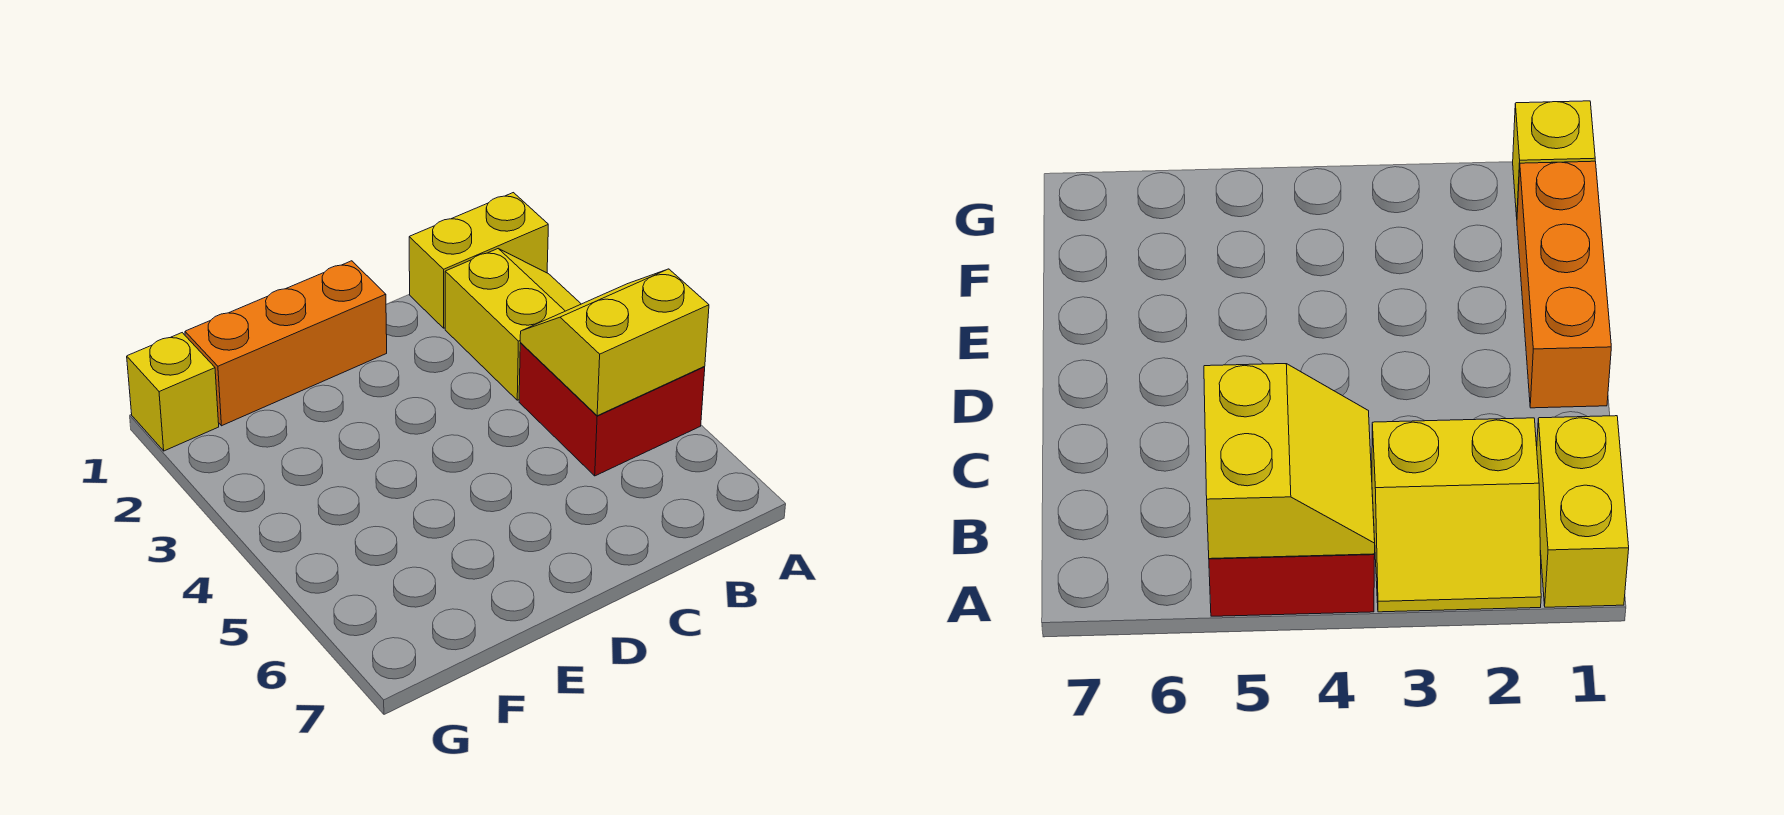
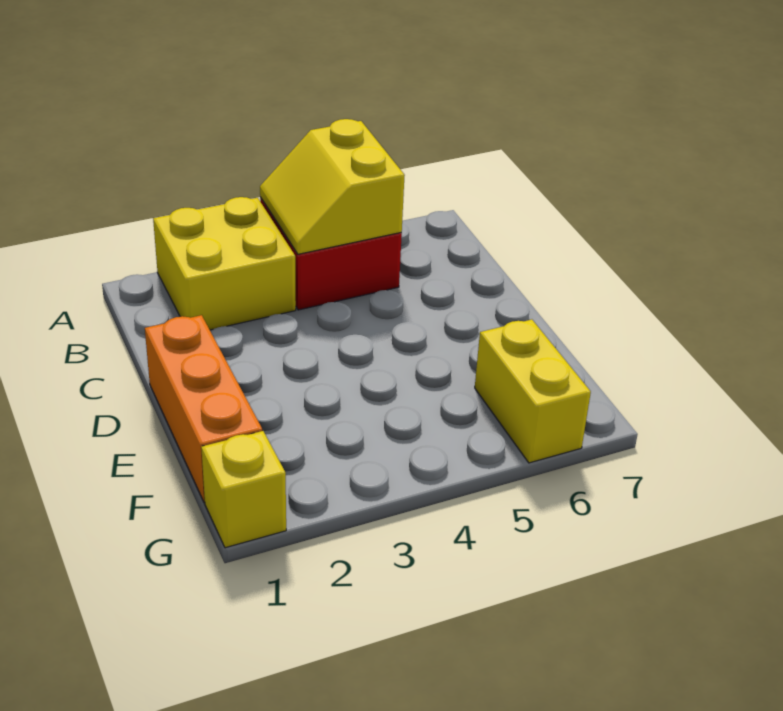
yellow 1x2 brick [409,193,548,328] -> yellow 1x2 brick moved to [475,319,591,463]
yellow 2x2 slope [445,249,581,400] -> yellow 2x2 brick [153,197,296,330]

